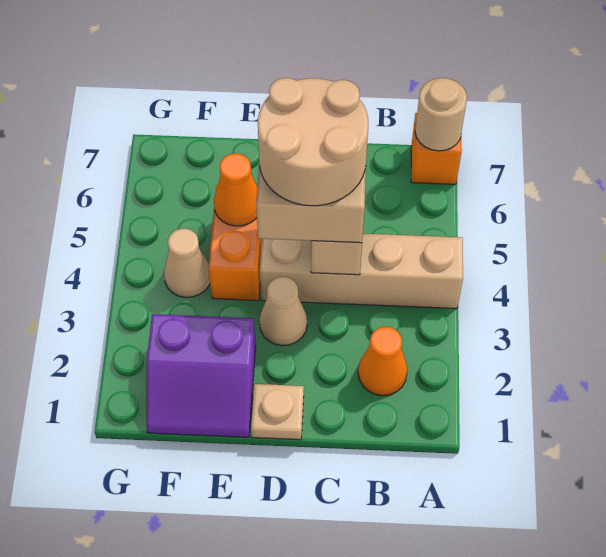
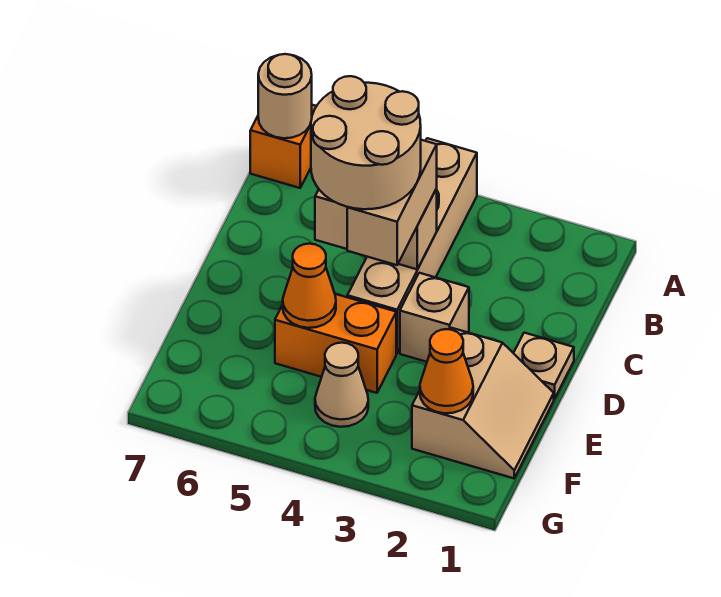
orange 1x1 cone [358,327,407,396] -> orange 1x1 cone moved to [420,329,473,413]
tan 1x1 cone [259,277,307,346] -> tan 1x1 brick [400,273,469,362]
purple 2x2 slope [147,314,256,437] -> tan 2x2 slope [412,328,554,478]

